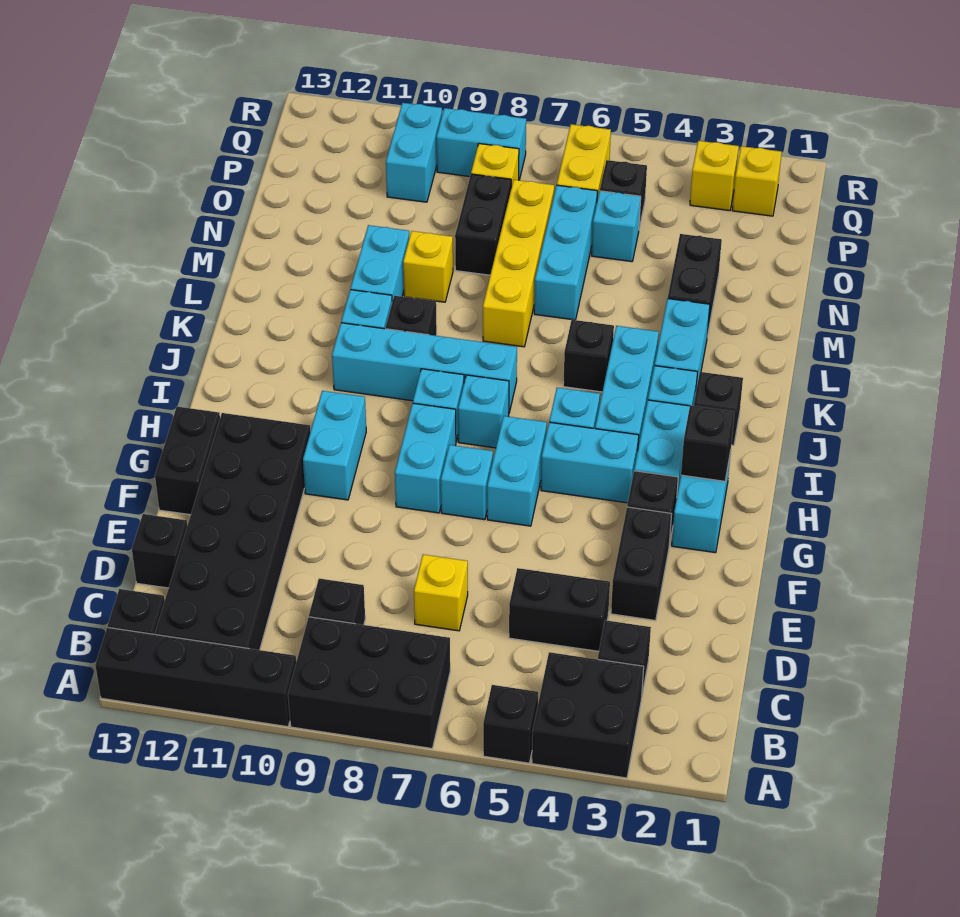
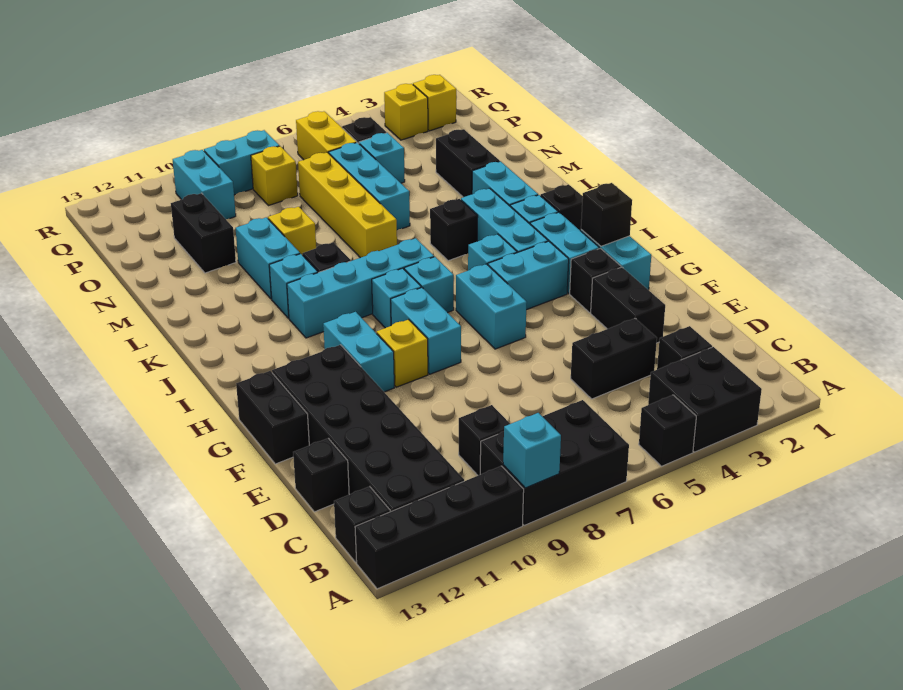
yellow 1x1 brick [414,554,468,631] -> yellow 1x1 brick moved to [377,320,428,387]
cyan 1x1 brick [441,445,493,520] -> cyan 1x1 brick moved to [503,413,561,488]
black 1x2 brick [455,174,511,275] -> black 1x2 brick moved to [171,193,236,273]

